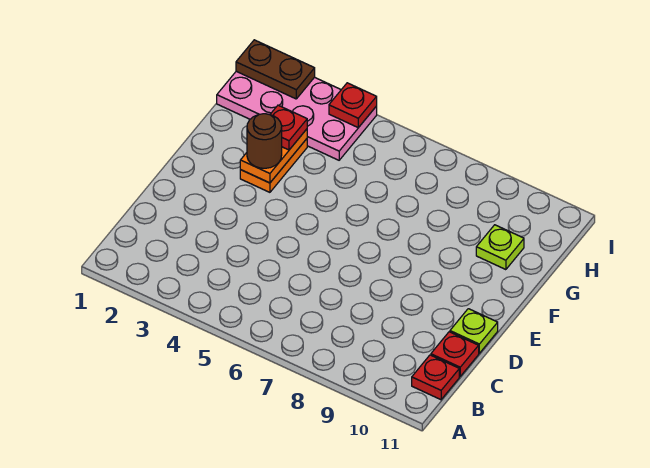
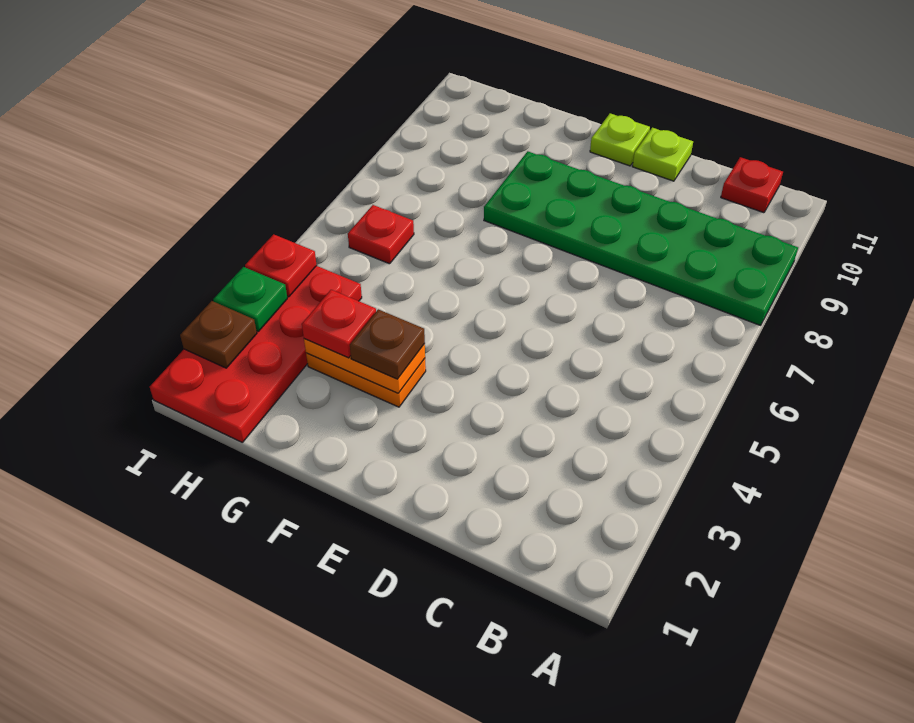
none -> green 2x6 plate [484,151,798,325]
red 1x1 plate [431,332,479,376] -> red 1x1 plate moved to [348,205,414,264]
brown 1x1 round brick [247,114,282,168] -> brown 1x1 plate [350,309,425,379]
lime 1x1 plate [476,225,524,270] -> lime 1x1 plate moved to [590,113,650,166]
pink 2x4 plate [217,71,377,160] -> red 2x4 plate [150,266,362,442]
brown 1x2 plate [236,40,315,99] -> brown 1x1 plate [180,301,257,368]
none -> green 1x1 plate [213,267,287,331]

